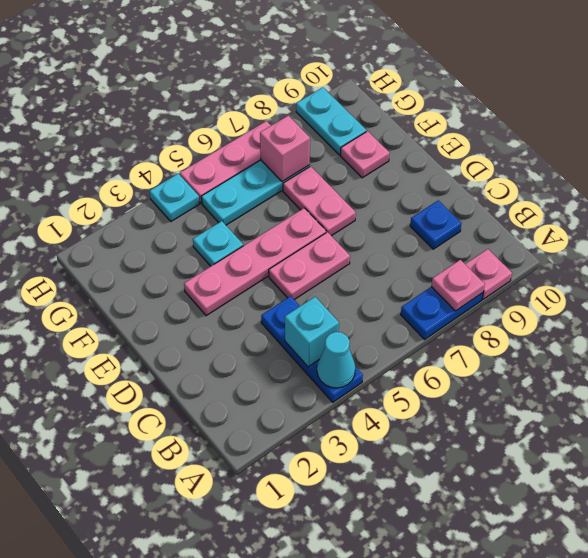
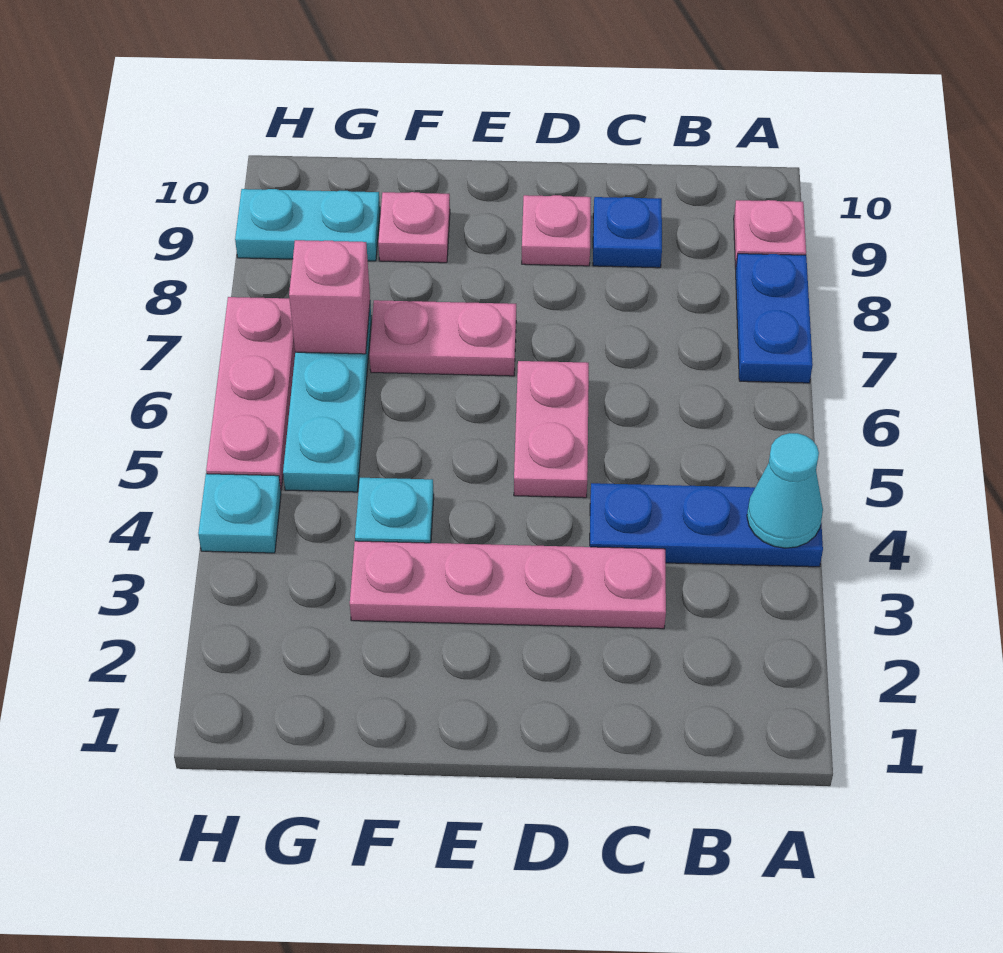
pink 1x1 plate [431,260,485,311] -> pink 1x1 plate moved to [522,195,591,266]
cyan 1x1 brick [285,297,339,367] -> none
pink 1x4 plate [184,208,326,316] -> pink 1x4 plate turned to [350,541,666,629]

